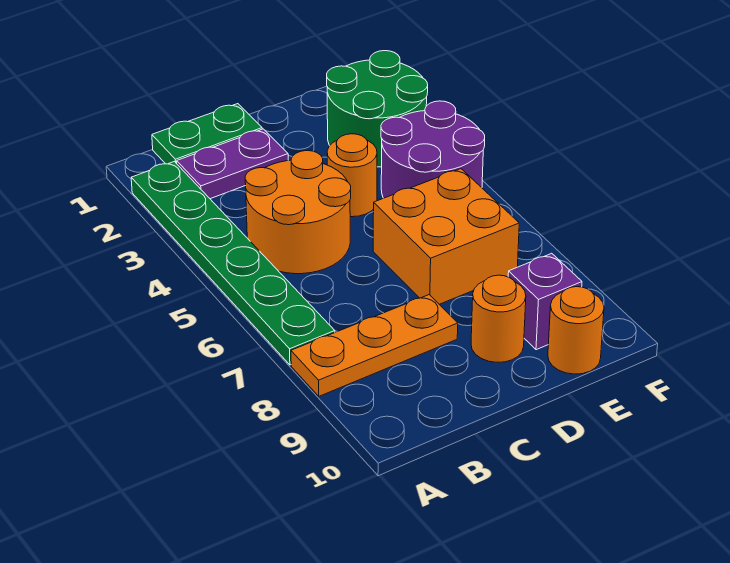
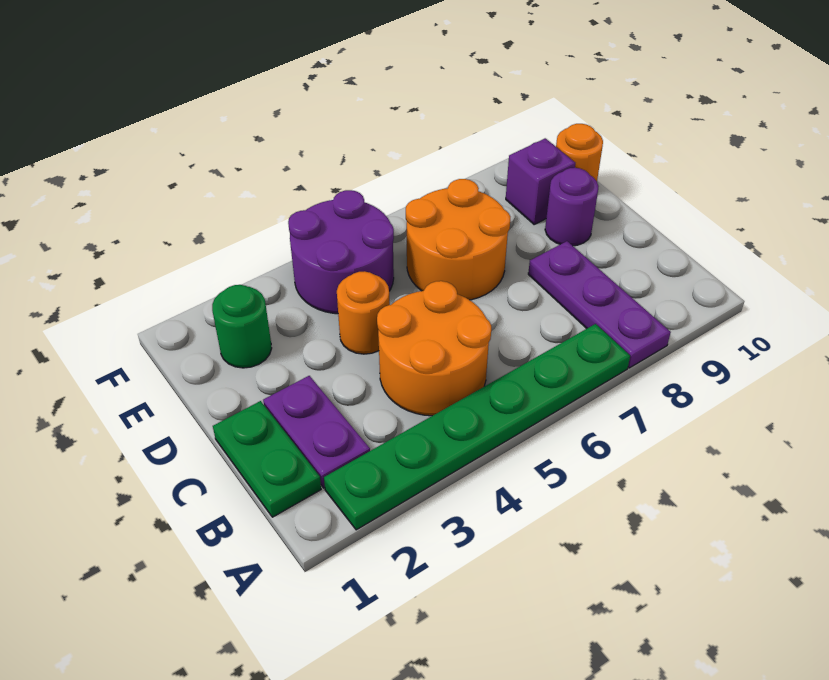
orange 1x3 plate [291,295,458,396] -> purple 1x3 plate [528,241,671,368]
orange 2x2 brick [373,169,519,304] -> orange 2x2 round brick [406,179,510,300]
orange 1x1 round brick [471,275,526,362] -> purple 1x1 round brick [545,168,599,246]
green 2x2 round brick [327,51,428,167] -> green 1x1 round brick [212,285,272,368]

